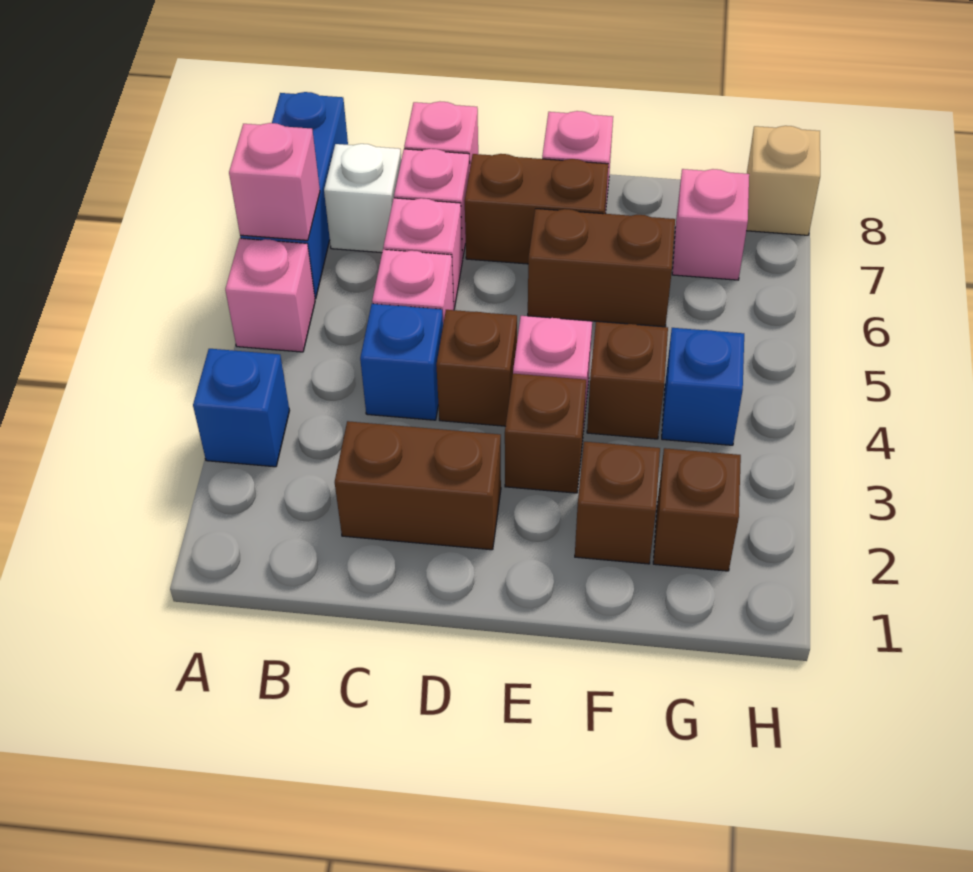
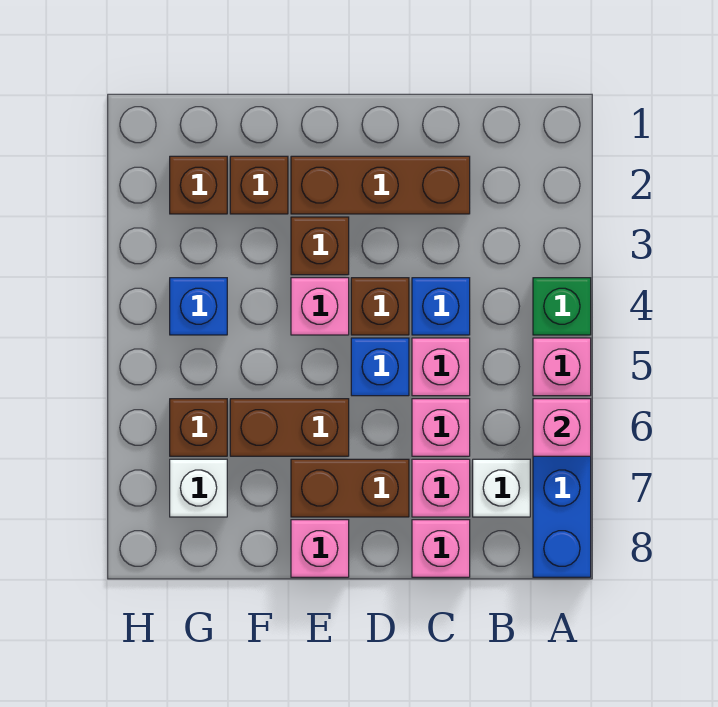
blue 1x1 brick [193,349,290,467] -> blue 1x1 brick moved to [351,338,409,396]
none -> green 1x1 brick [533,278,591,335]
brown 1x2 brick [335,421,501,550] -> brown 1x3 brick [291,156,470,214]
brown 1x1 brick [587,322,668,439] -> brown 1x1 brick moved to [170,399,227,456]
pink 1x1 brick [672,169,749,280] -> white 1x1 brick [170,459,227,517]
tan 1x1 brick [746,126,820,235] -> none

